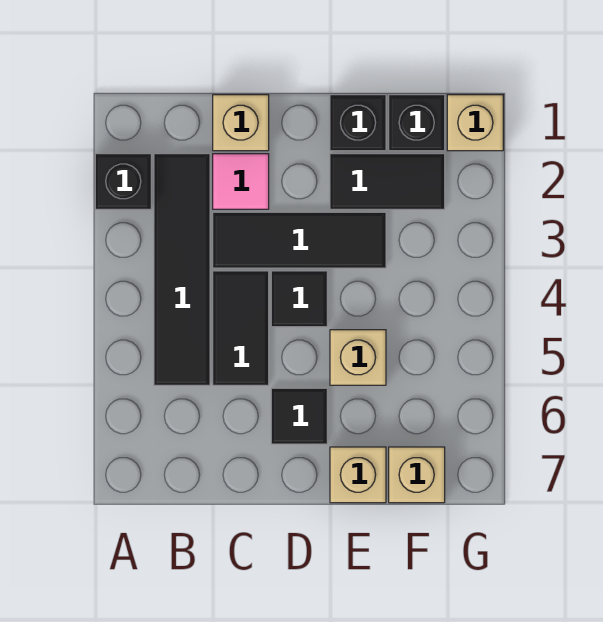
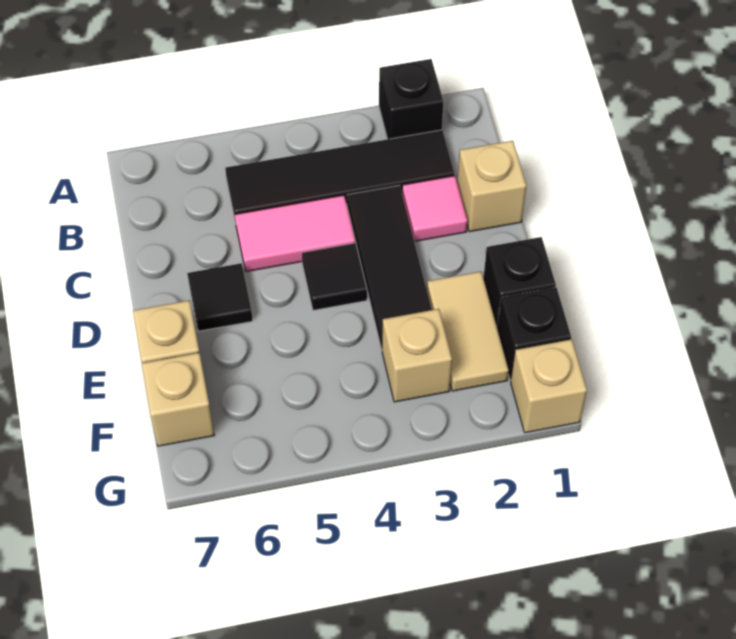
black 1x2 tile [213,271,269,385] -> pink 1x2 tile [235,195,355,272]
black 1x2 tile [330,154,445,209] -> tan 1x2 tile [427,272,509,391]
tan 1x1 brick [330,330,386,385] -> tan 1x1 brick moved to [382,309,452,402]

